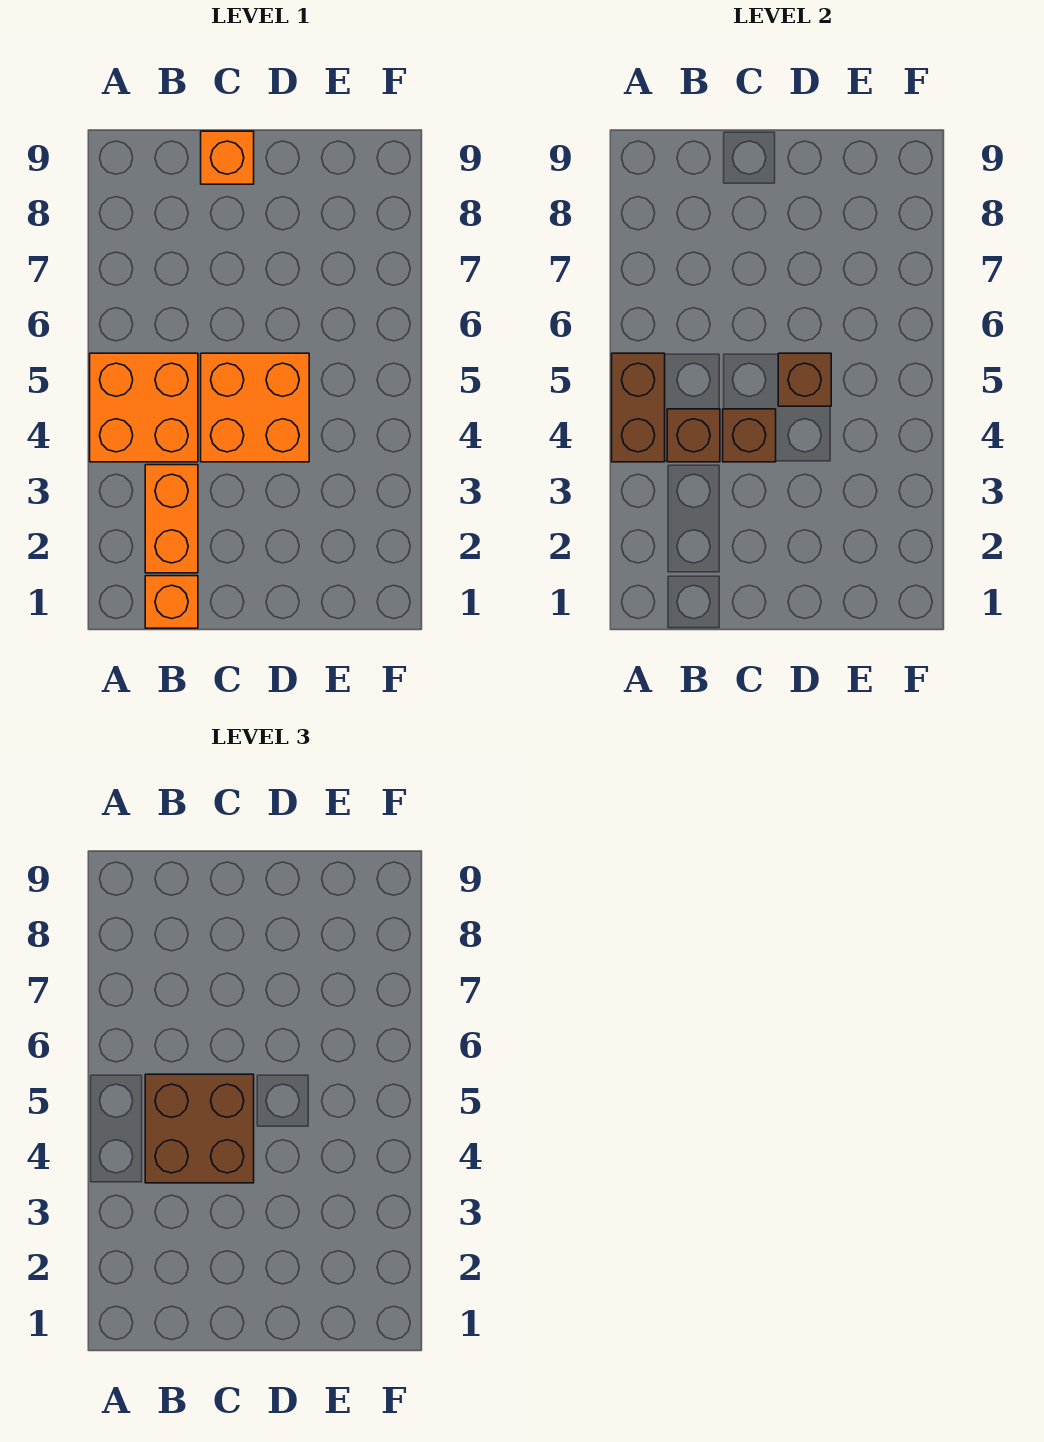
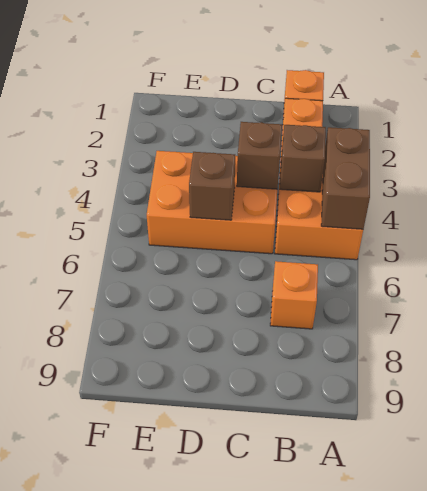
brown 2x2 brick [145,1074,254,1183] -> none
orange 2x2 brick [201,353,309,462] -> orange 2x3 brick [147,151,277,254]
orange 1x1 brick [201,131,254,184] -> orange 1x1 brick moved to [270,261,318,329]

